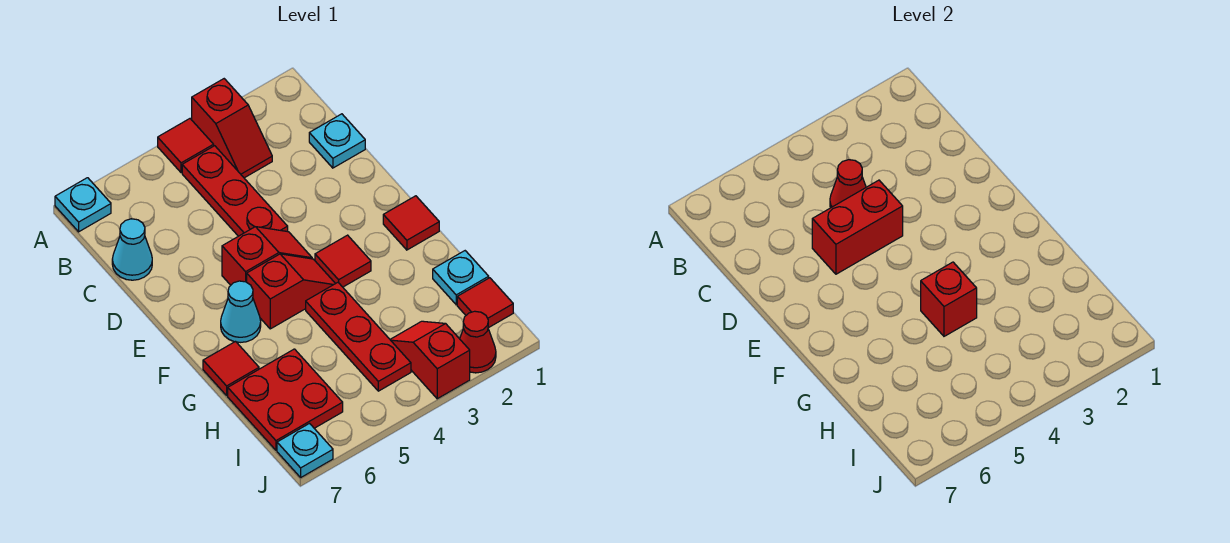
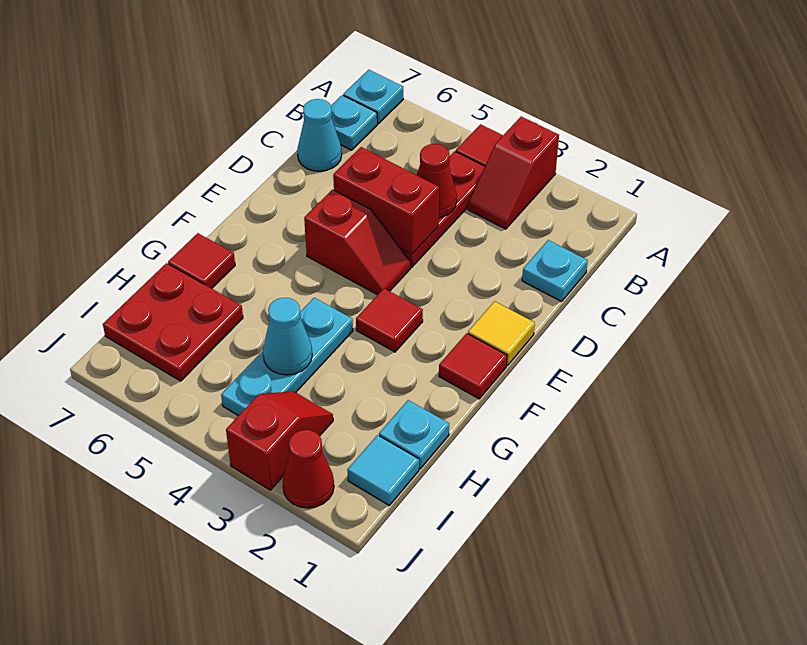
none -> yellow 1x1 tile [468,301,535,365]
red 1x2 slope [247,254,335,329] -> none
cyan 1x1 cone [221,281,261,342] -> cyan 1x1 cone moved to [263,298,312,375]
red 1x3 plate [306,282,411,391] -> cyan 1x3 plate [221,298,353,416]
red 1x1 brick [921,262,977,336] -> none
red 1x1 tile [457,278,513,328] -> cyan 1x1 tile [347,435,419,505]
cyan 1x1 plate [277,424,333,477] -> cyan 1x1 plate moved to [331,95,377,150]

